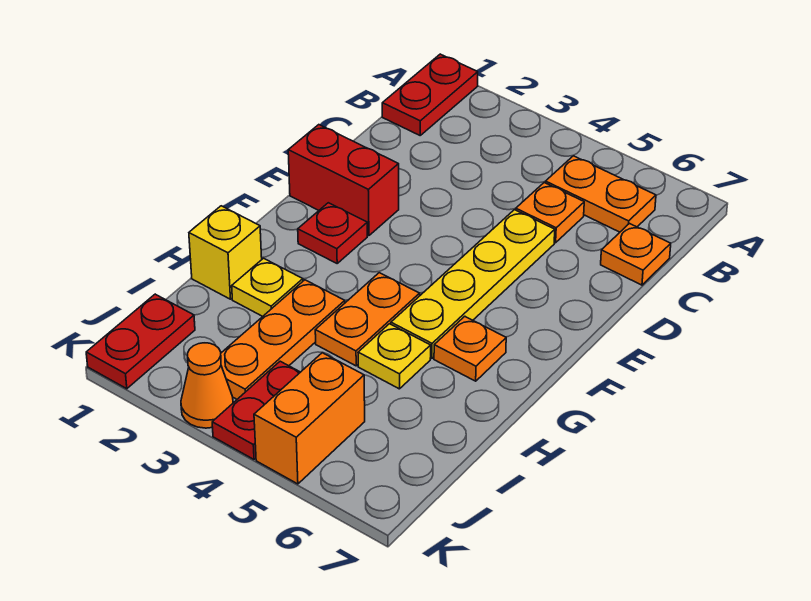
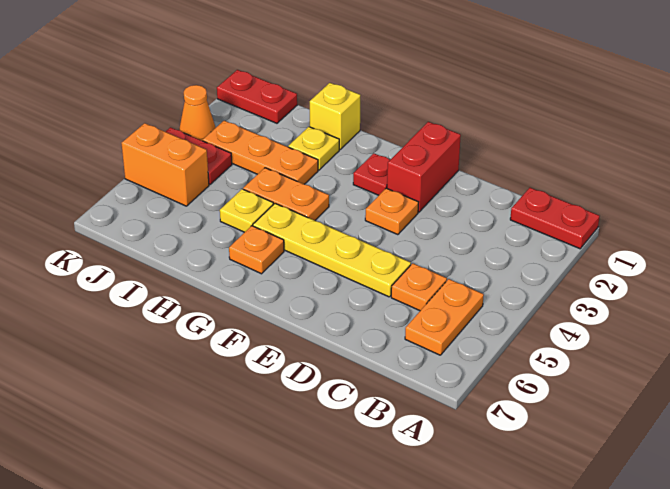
orange 1x1 plate [601,224,671,285] -> orange 1x1 plate moved to [365,188,418,235]

